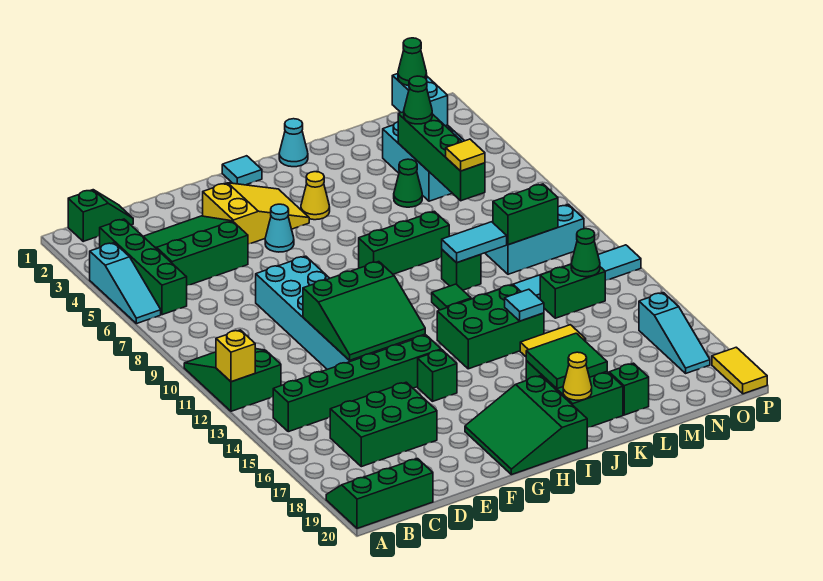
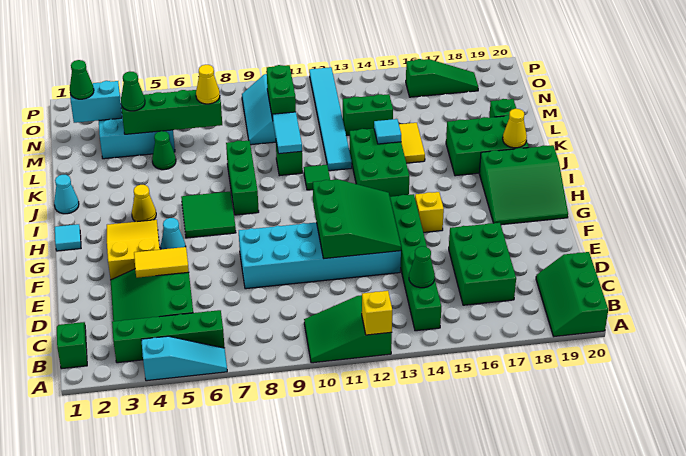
green 1x1 brick [418,350,457,401] -> yellow 1x1 brick [415,192,444,232]
green 2x2 tile [526,333,607,389] -> green 2x2 tile moved to [181,192,236,238]
yellow 1x1 tile [446,139,485,171] -> yellow 1x1 cone [196,65,220,104]
green 1x2 brick [540,264,605,318] -> green 1x2 brick turned to [343,94,393,135]
green 1x1 cone [571,229,600,277] -> green 1x1 cone moved to [409,246,435,288]
cyan 1x3 slope [639,293,710,373] -> green 1x3 slope [406,59,478,97]
yellow 1x2 tile [712,347,767,394] -> yellow 1x2 tile moved to [134,247,189,278]

